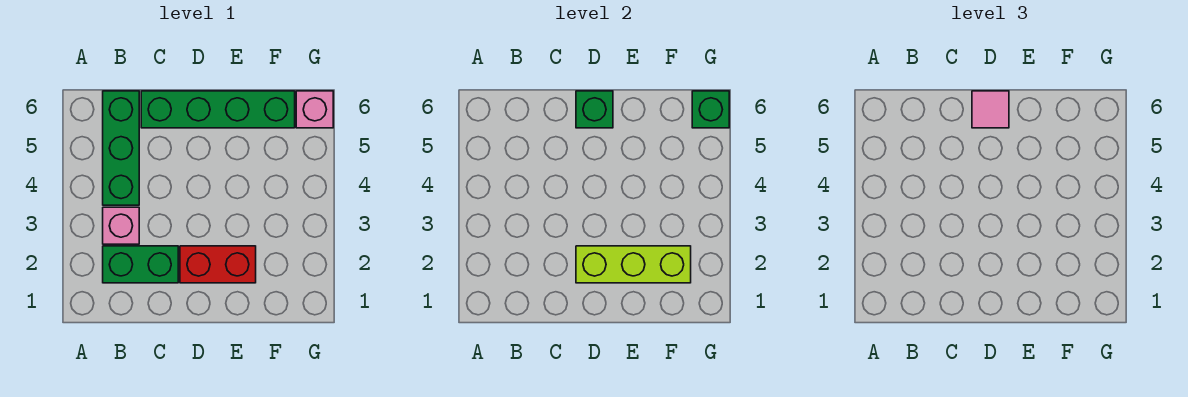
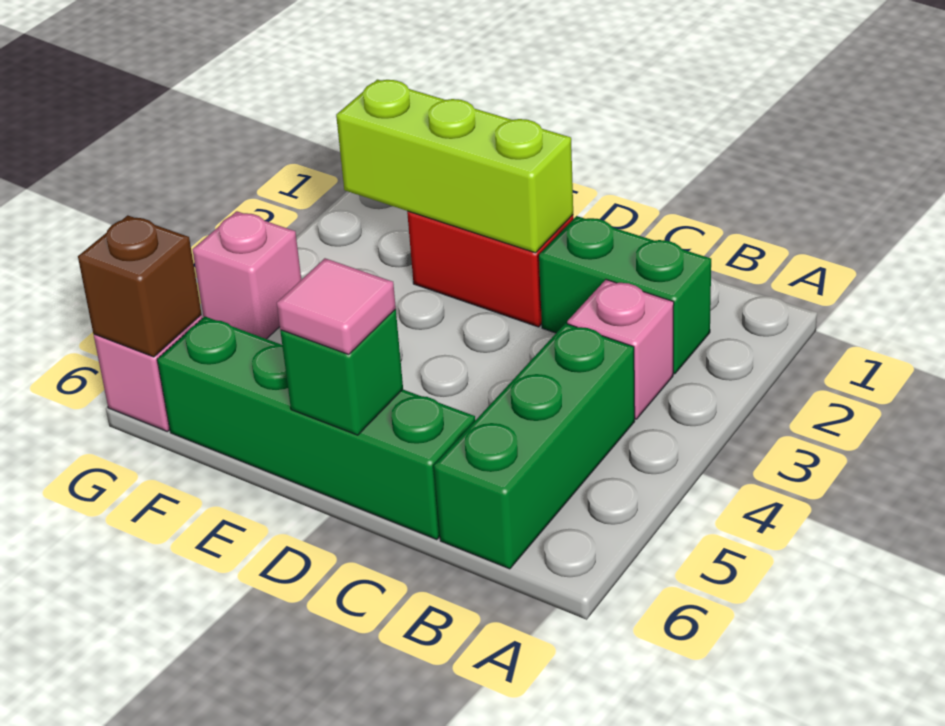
none -> pink 1x1 brick [193,211,301,339]
green 1x1 brick [692,91,729,128] -> brown 1x1 brick [78,215,201,357]

